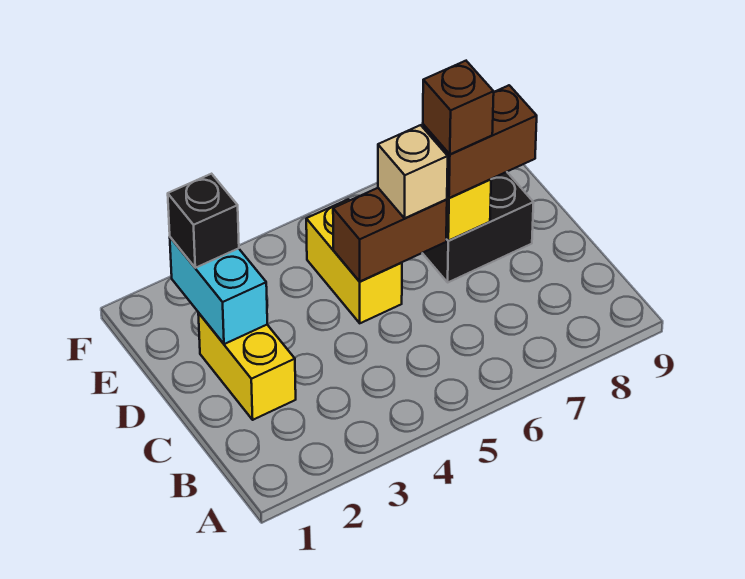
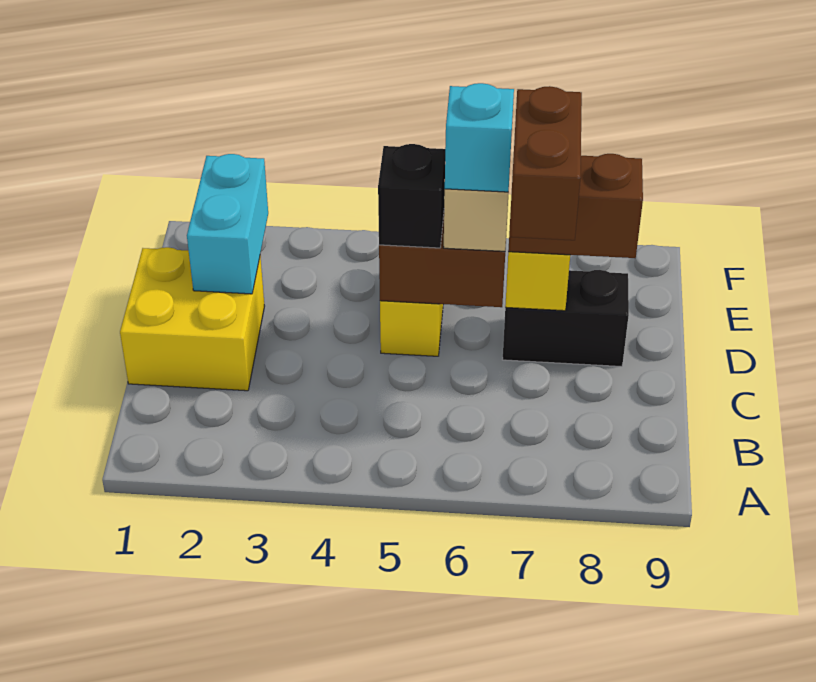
yellow 1x2 brick [198,313,296,420] -> yellow 2x2 brick [120,247,264,391]
none -> cyan 1x1 brick [445,83,514,192]
brown 1x1 brick [423,61,494,154] -> brown 1x2 brick [509,86,582,240]
black 1x1 brick [168,174,239,268] -> black 1x1 brick moved to [378,144,445,248]

